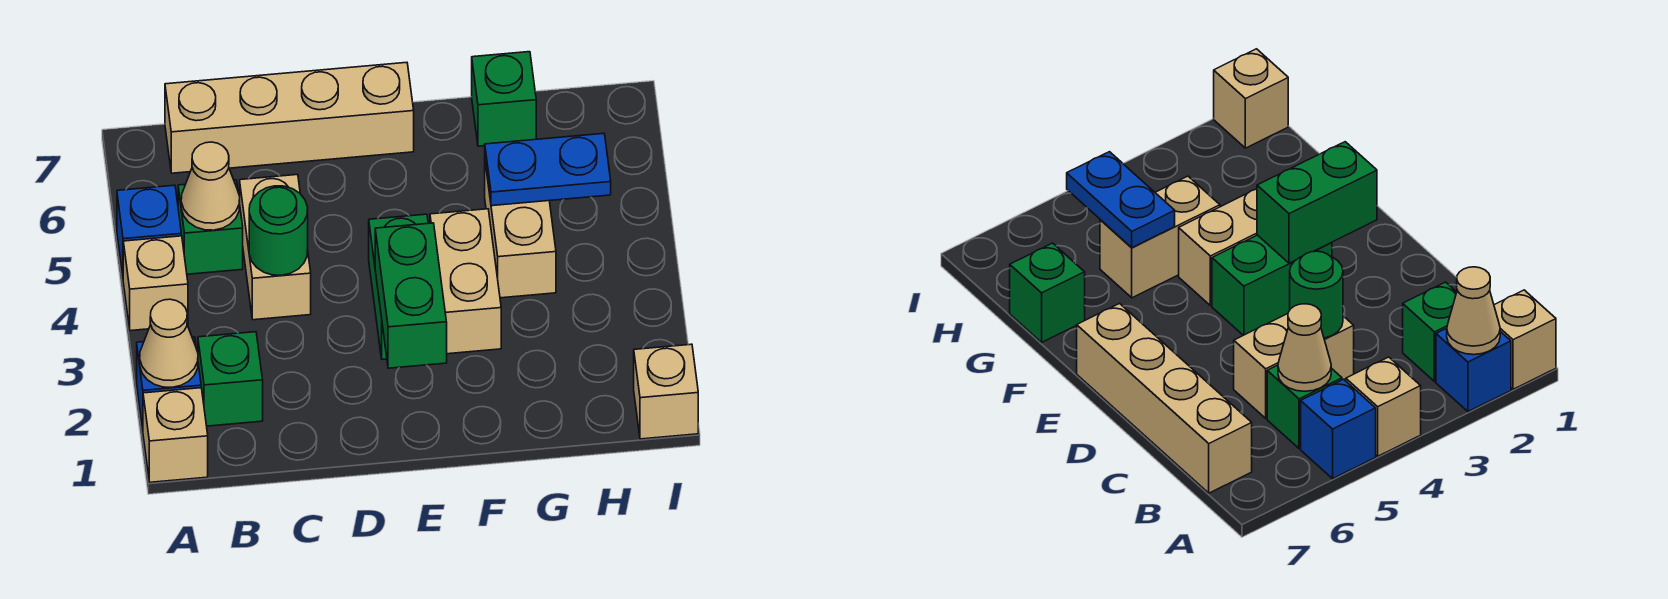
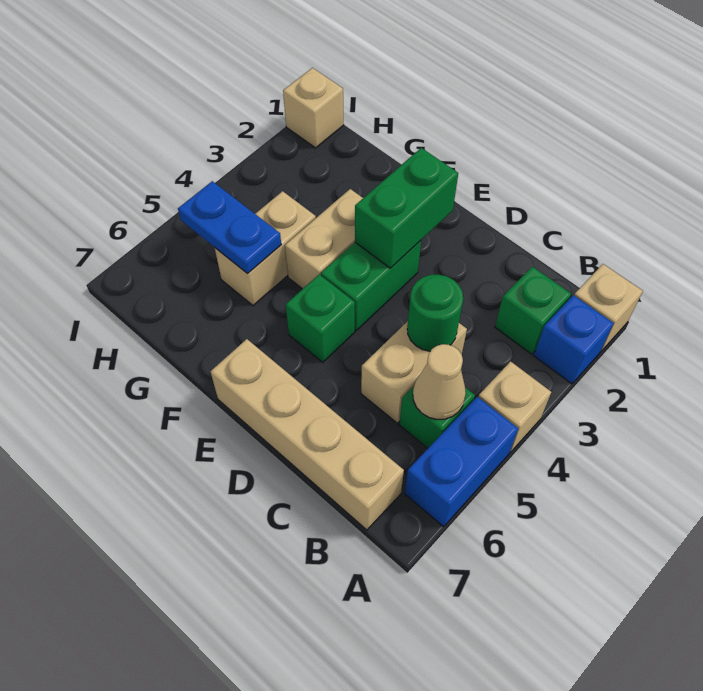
tan 1x1 cone [140,299,198,387] -> none
blue 1x1 brick [117,185,181,275] -> blue 1x2 brick [405,397,518,527]
green 1x1 brick [472,52,536,146] -> green 1x1 brick moved to [286,275,355,362]

